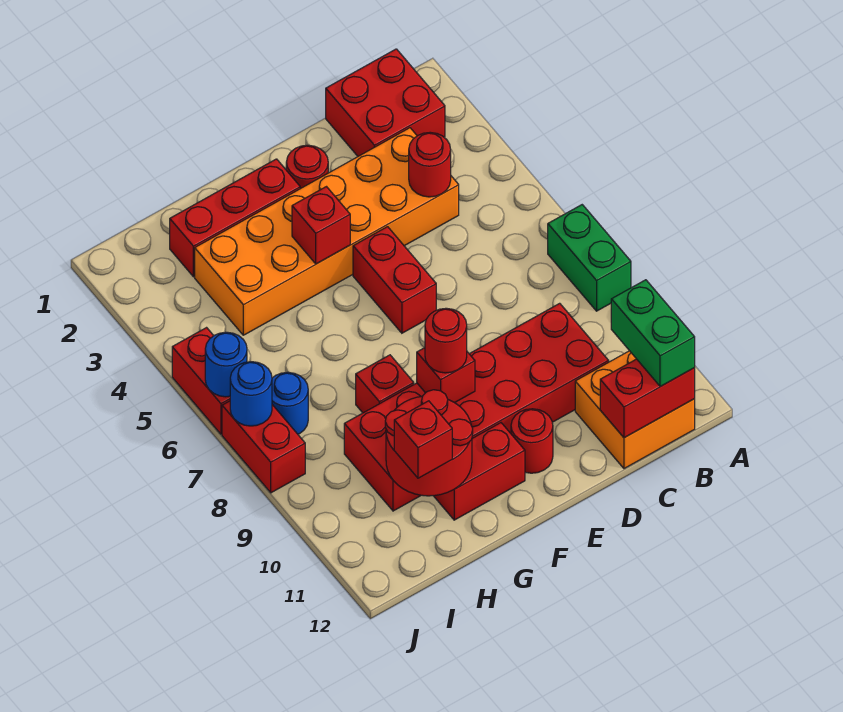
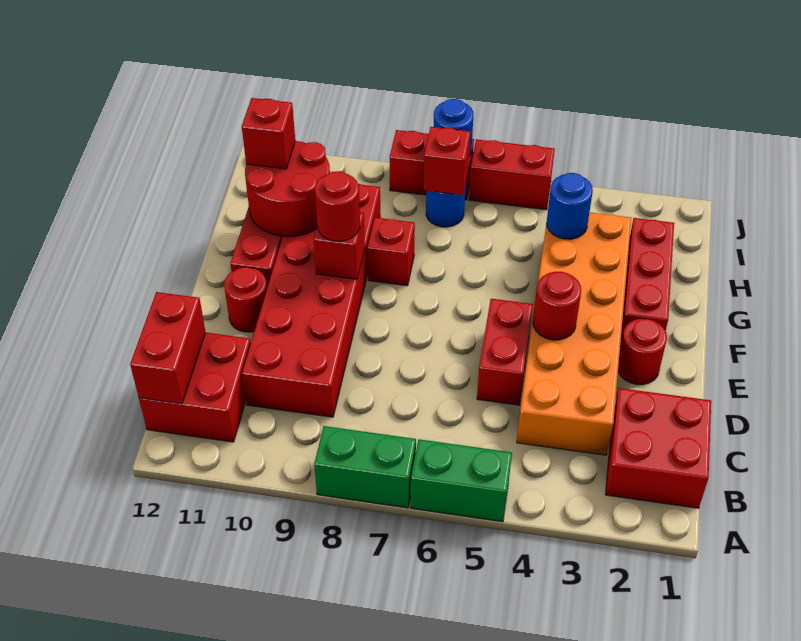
orange 2x2 brick [575,351,695,469] -> red 2x2 brick [139,333,251,442]
green 1x2 brick [611,280,695,387] -> green 1x2 brick moved to [411,439,512,522]
red 1x1 round brick [409,132,451,197] -> red 1x1 round brick moved to [533,272,581,340]
red 1x2 brick [353,227,436,333] -> red 1x2 brick turned to [477,299,533,405]
red 1x1 brick [292,187,350,264] -> red 1x1 brick moved to [424,127,470,195]
blue 1x1 round brick [205,332,247,397] -> blue 1x1 round brick moved to [547,173,593,239]

